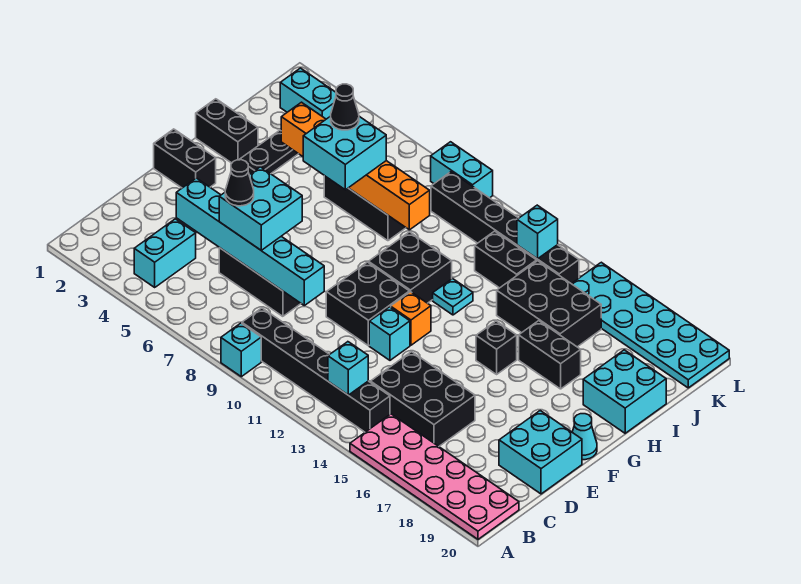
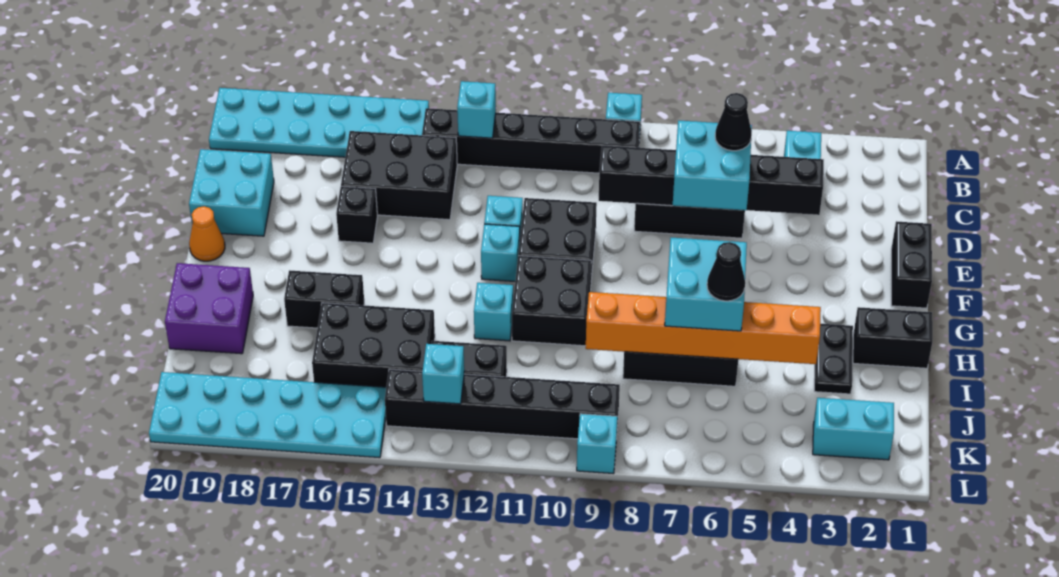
pink 2x6 plate [350,414,519,539] -> cyan 2x6 plate [209,88,429,157]
cyan 1x6 brick [176,178,324,305] -> black 1x6 brick [599,145,824,215]
black 1x2 brick [154,129,216,188] -> black 1x2 brick turned to [891,221,932,308]
orange 1x1 brick [391,292,431,345] -> cyan 1x1 brick [481,224,520,281]
cyan 1x1 cone [572,414,597,460] -> orange 1x1 cone [189,206,225,261]
black 1x1 brick [476,321,517,374] -> black 1x1 brick moved to [336,186,377,243]
cyan 1x1 plate [433,279,473,315] -> cyan 1x1 brick [474,283,513,341]
cyan 2x2 brick [583,350,666,433] -> purple 2x2 brick [165,263,253,354]
cyan 1x2 brick [431,142,493,198] -> cyan 1x1 brick [577,414,617,474]

